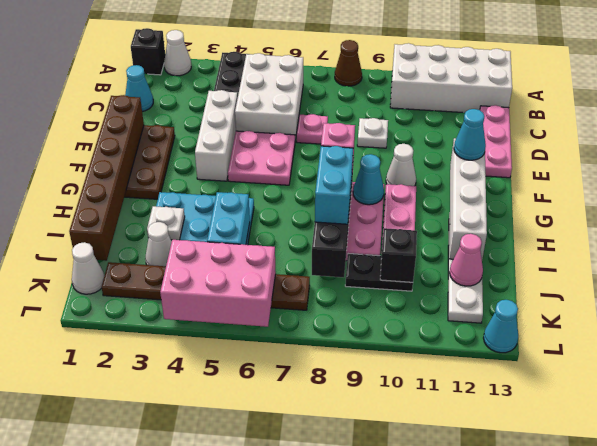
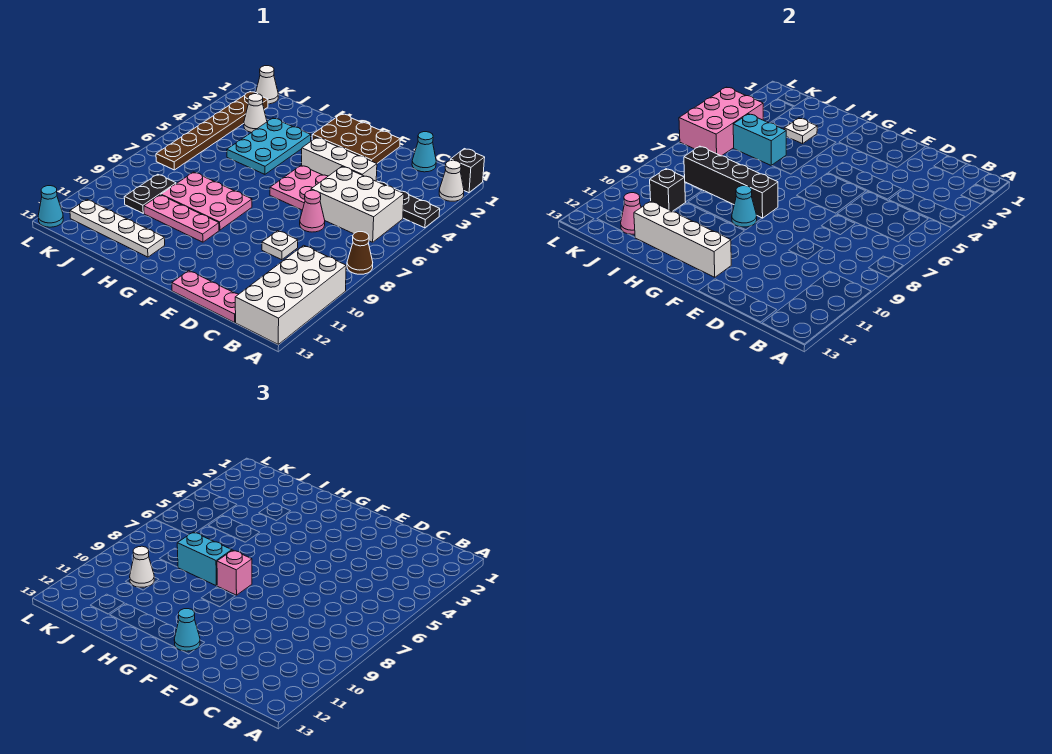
pink 1x1 plate [297,114,328,144] -> pink 1x1 cone [300,190,325,232]
brown 1x6 brick [69,95,144,261] -> none
white 1x1 cone [386,144,416,186] -> white 1x1 cone moved to [130,546,154,587]

